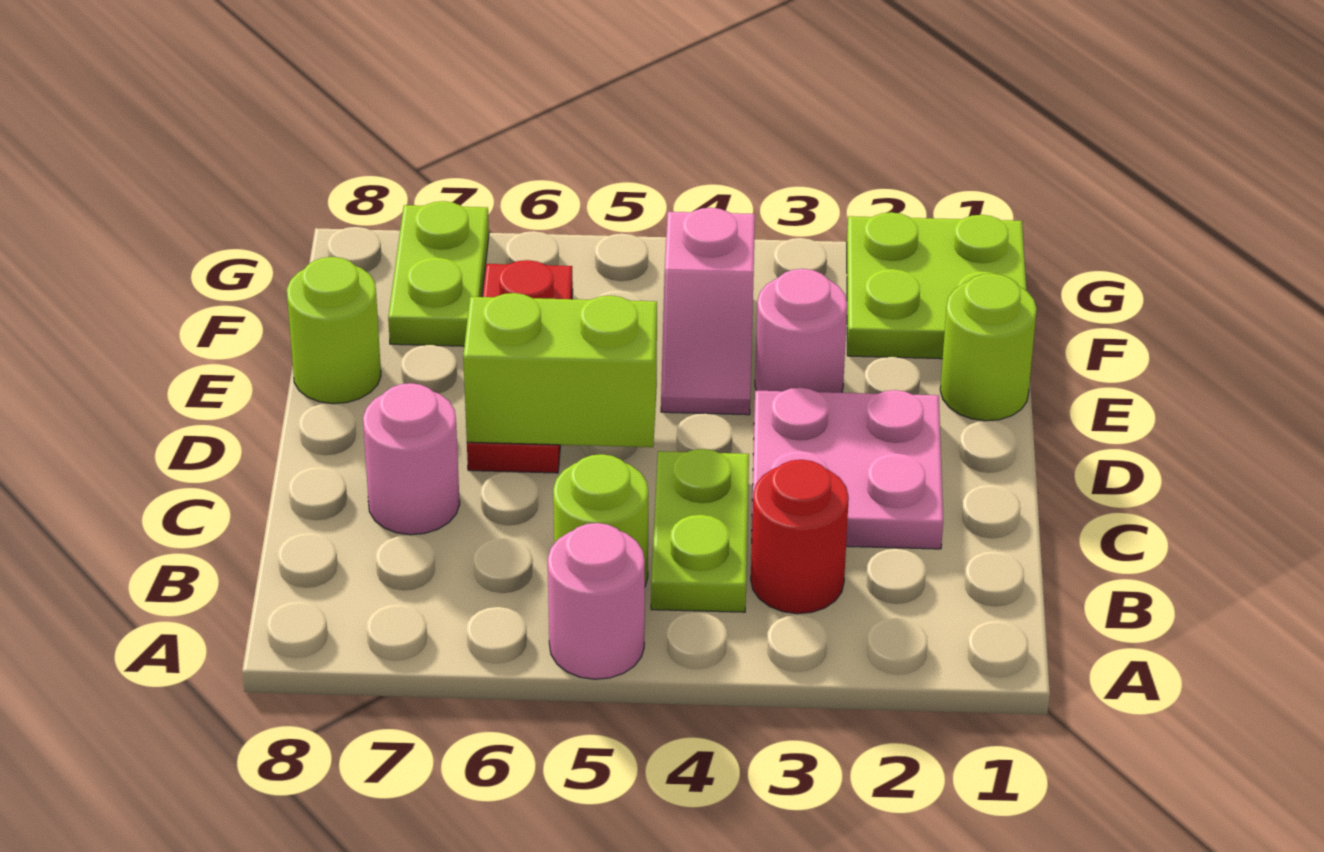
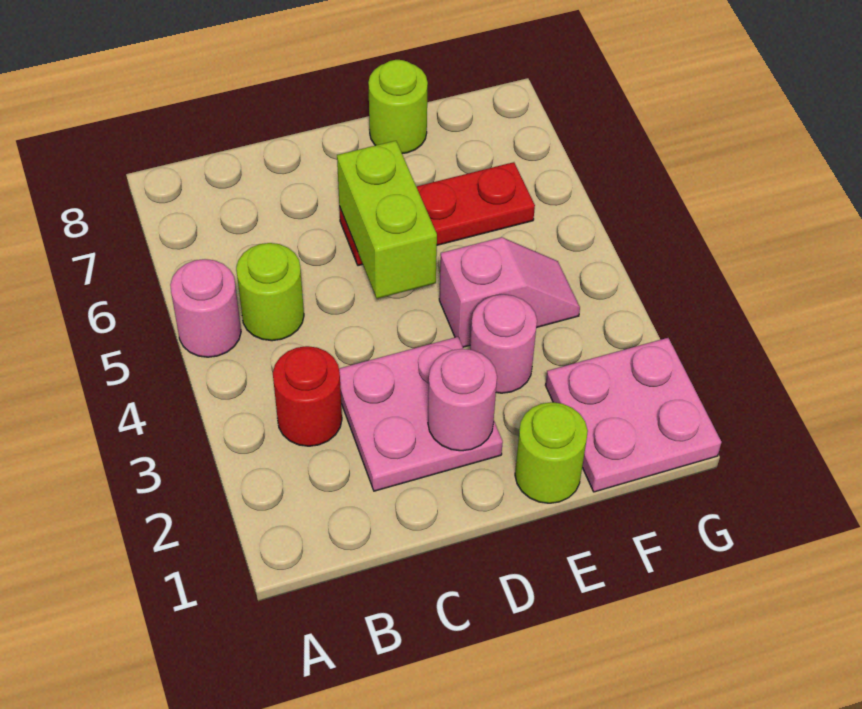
lime 1x2 plate [651,449,749,612] -> none
pink 1x1 round brick [363,383,460,535] -> pink 1x1 round brick moved to [428,349,497,451]
pink 1x2 slope [661,208,755,415] -> pink 1x2 slope turned to [439,237,580,347]
lime 2x2 plate [847,212,1026,359] -> pink 2x2 plate [545,338,721,492]
lime 1x2 plate [388,201,489,346] -> none

